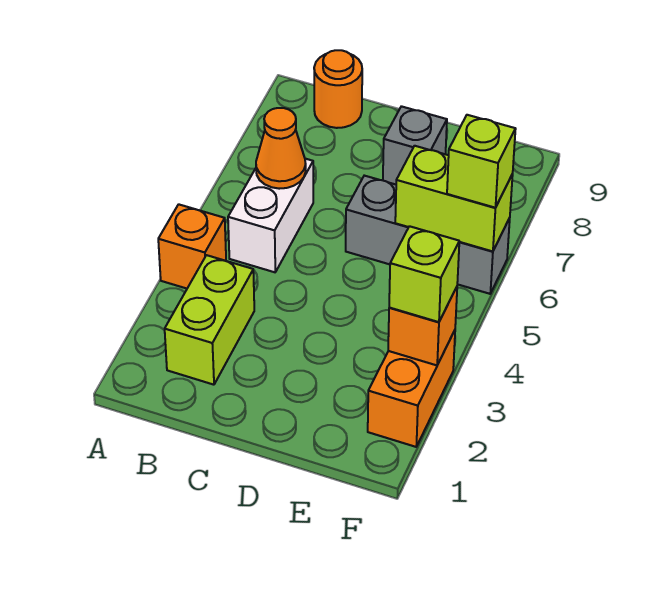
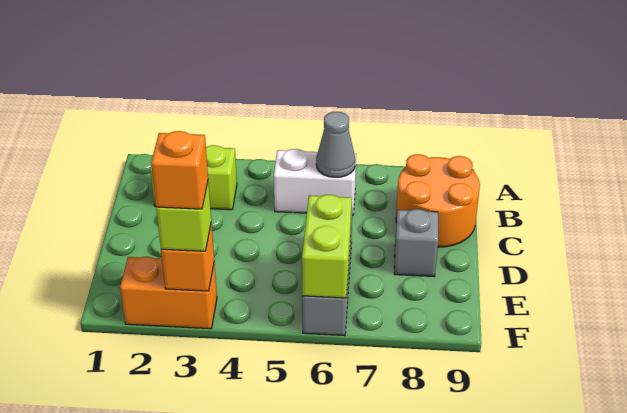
orange 1x1 brick [158,204,226,289] -> orange 1x1 brick moved to [151,131,208,209]
orange 1x1 cone [256,108,306,189] -> grey 1x1 cone [316,112,356,177]
orange 1x1 round brick [314,50,362,128] -> orange 2x2 round brick [396,154,480,247]
lime 1x1 brick [447,115,516,208] -> none

